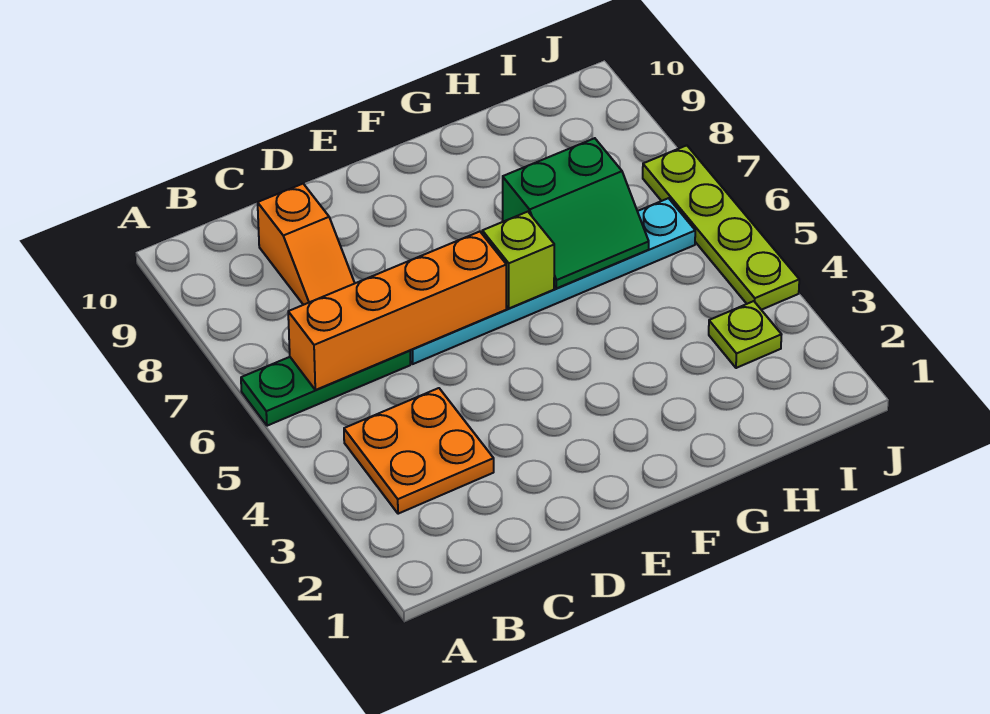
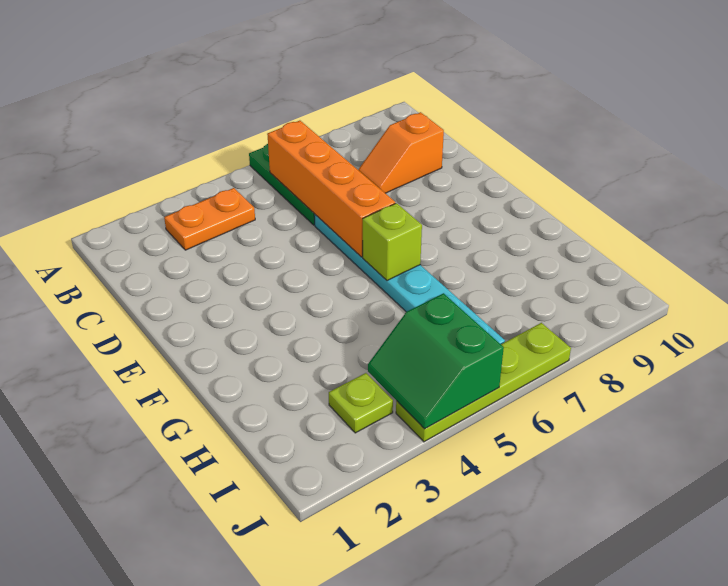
orange 2x2 plate [344,388,494,514] -> orange 1x2 plate [164,188,255,250]
green 2x2 slope [502,138,649,288] -> green 2x2 slope moved to [368,293,504,429]

